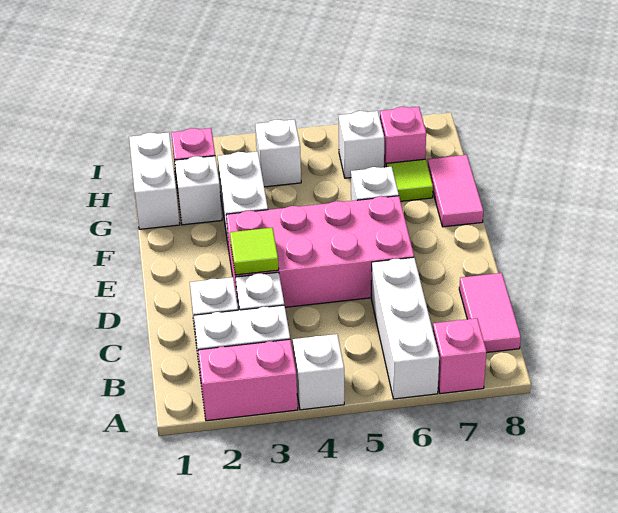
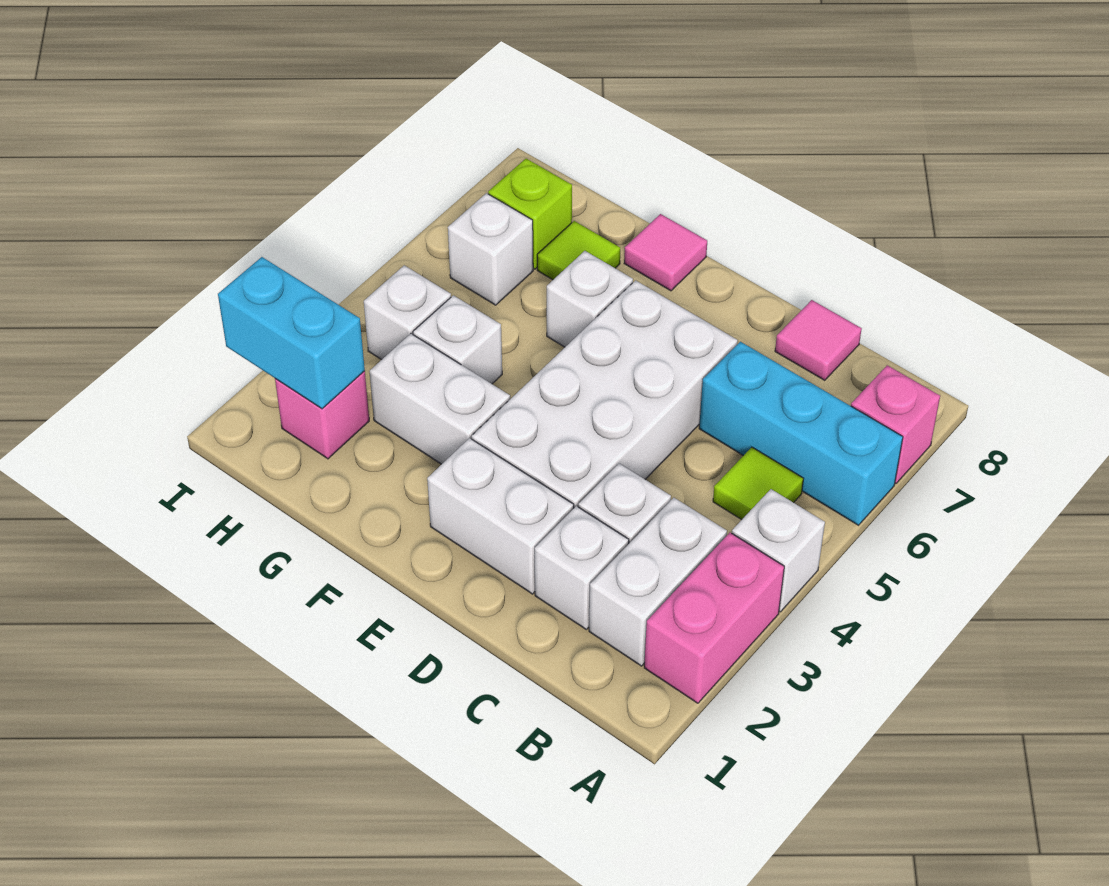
white 1x3 brick [371,257,439,399] -> cyan 1x3 brick [699,342,903,525]
pink 1x2 tile [459,273,521,353] -> pink 1x1 tile [775,300,862,380]
pink 2x4 brick [226,196,414,307] -> white 2x4 brick [472,280,738,508]
lime 1x1 tile [230,228,279,275] -> lime 1x1 tile moved to [713,447,803,520]
pink 1x2 tile [428,155,483,227] -> pink 1x1 tile [624,214,707,291]
white 1x2 brick [129,132,180,229] -> white 1x2 brick moved to [427,438,574,594]
white 1x1 brick [175,156,222,225] -> white 1x1 brick moved to [413,295,502,384]
none -> cyan 1x2 brick [218,257,365,409]
pink 1x1 brick [380,107,426,167] -> lime 1x1 brick [488,159,572,269]

